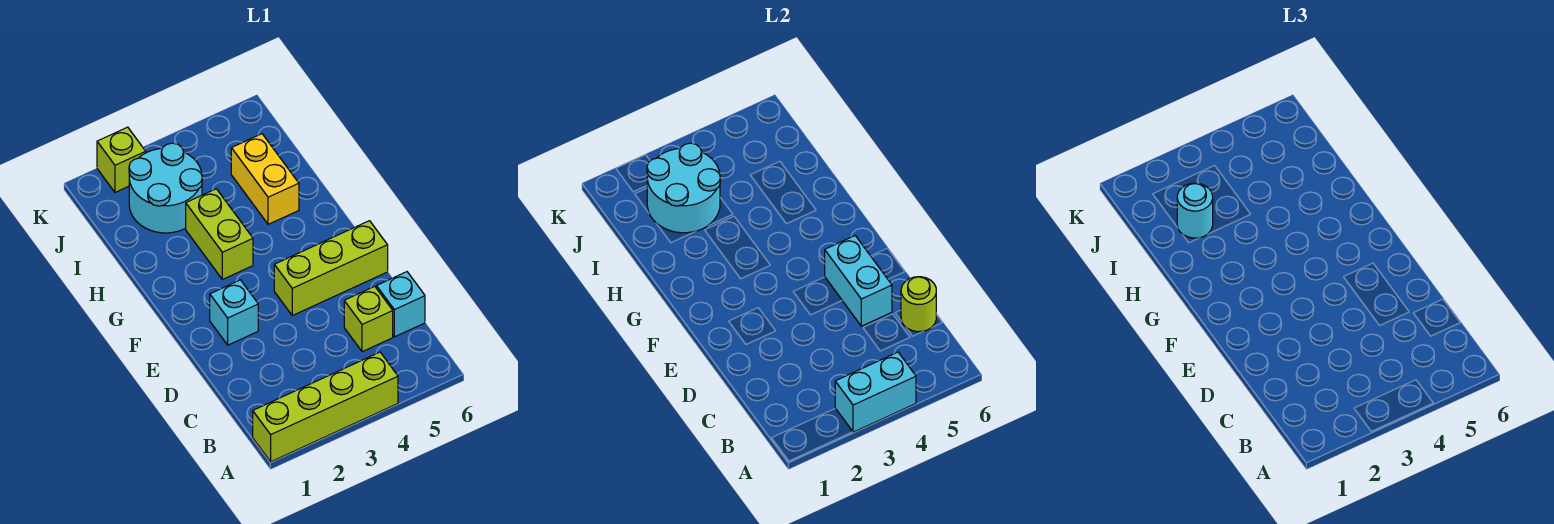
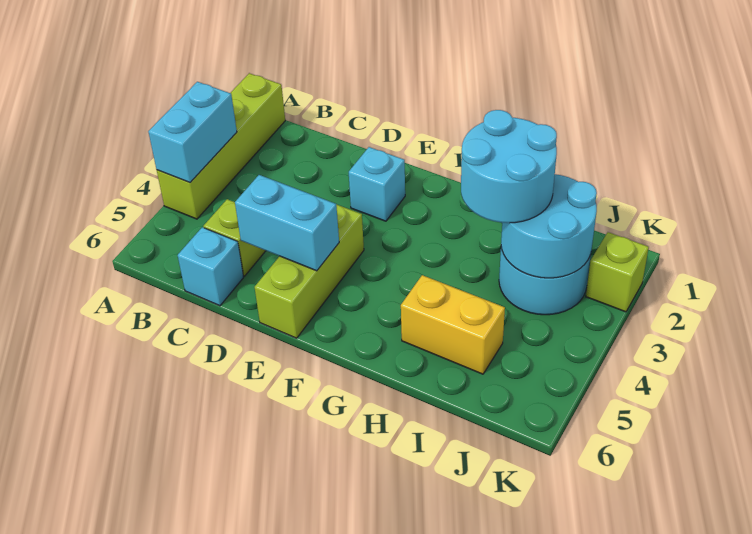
lime 1x1 round brick [901,277,936,332] -> none
lime 1x2 brick [186,189,253,279] -> none
cyan 1x1 round brick [1177,183,1213,238] -> cyan 2x2 round brick [461,110,557,223]

